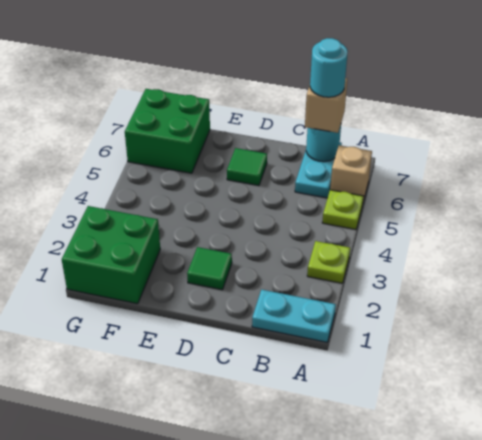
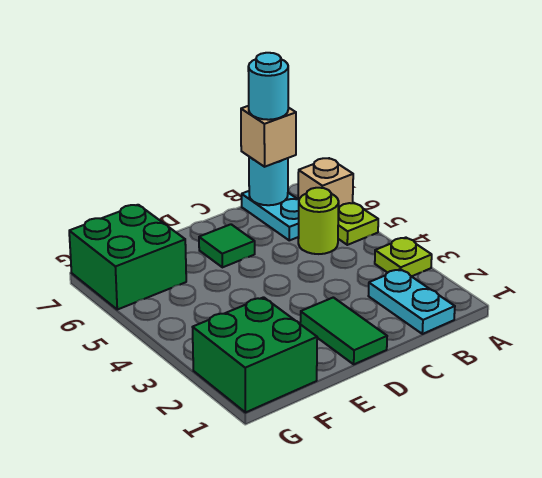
cyan 1x2 plate [252,290,336,342] -> cyan 1x2 plate turned to [369,269,455,334]
none -> lime 1x1 round brick [298,188,339,254]
green 1x1 tile [187,247,232,290] -> green 1x2 tile [300,297,387,364]

